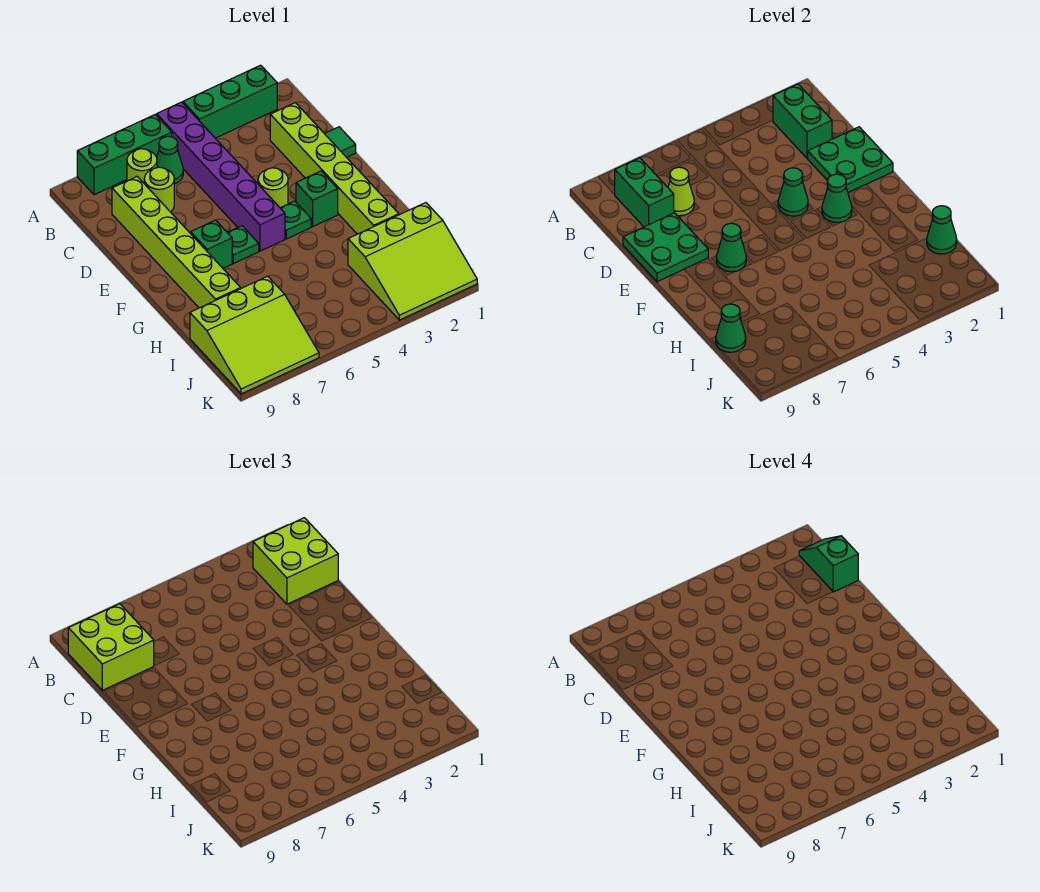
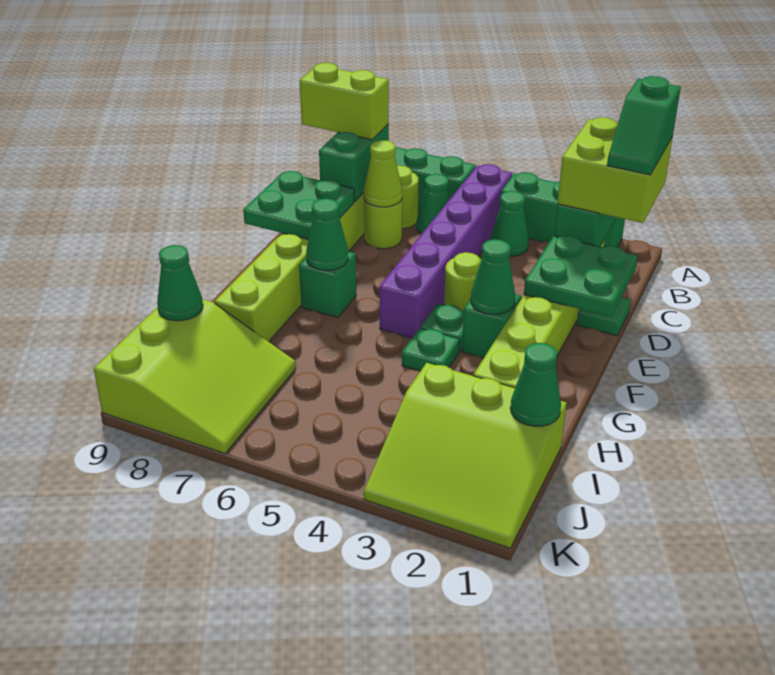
green 1x2 slope [799,536,858,592] -> green 1x2 slope turned to [607,76,681,175]
lime 2x2 brick [68,604,154,690] -> lime 1x2 brick [300,63,389,140]
green 1x1 cone [778,168,808,216] -> green 1x1 cone moved to [490,191,529,256]
green 1x1 plate [227,226,259,264] -> green 1x1 plate moved to [402,328,460,371]
lime 3x3 slope [190,276,319,394] -> lime 3x3 slope turned to [94,299,296,454]

